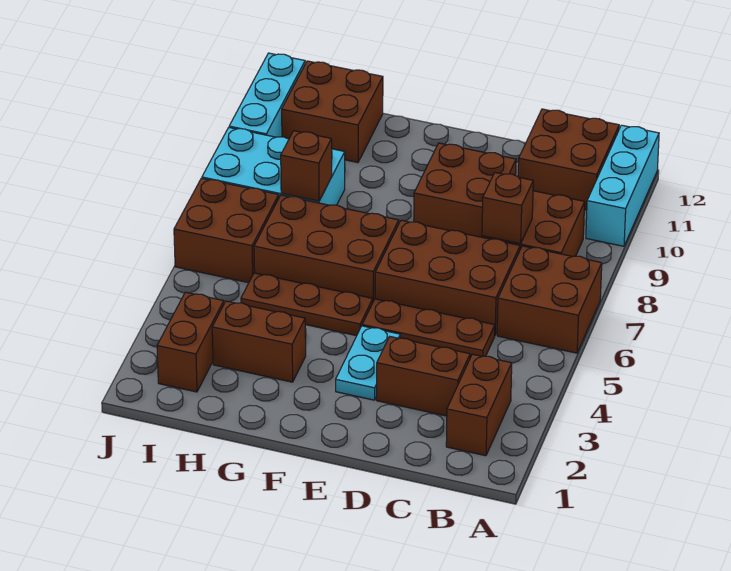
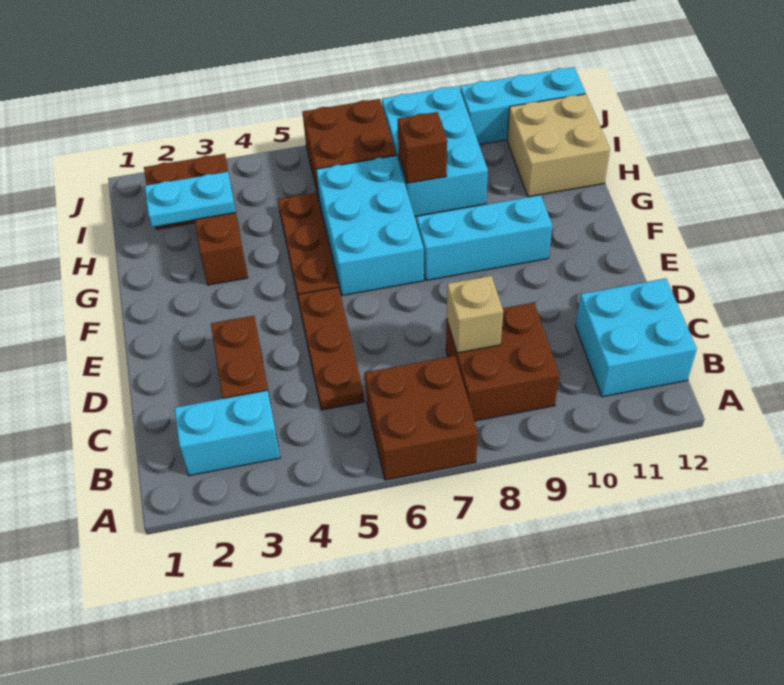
cyan 1x3 brick [586,125,659,246] -> cyan 1x3 brick moved to [417,195,552,280]
brown 1x2 brick [446,354,512,456] -> cyan 1x2 brick [174,390,280,476]
brown 2x2 brick [518,109,619,210] -> cyan 2x2 brick [576,278,697,397]
brown 2x3 brick [375,220,520,335] -> none
brown 1x1 brick [482,173,533,244] -> tan 1x1 brick [447,276,503,353]
brown 2x2 brick [414,143,516,237] -> none
cyan 1x2 plate [336,326,400,400] -> cyan 1x2 plate moved to [145,172,236,227]
brown 2x3 brick [254,195,399,301] -> cyan 2x3 brick [316,156,424,295]
brown 2x2 brick [282,61,383,163] -> tan 2x2 brick [507,94,610,197]

